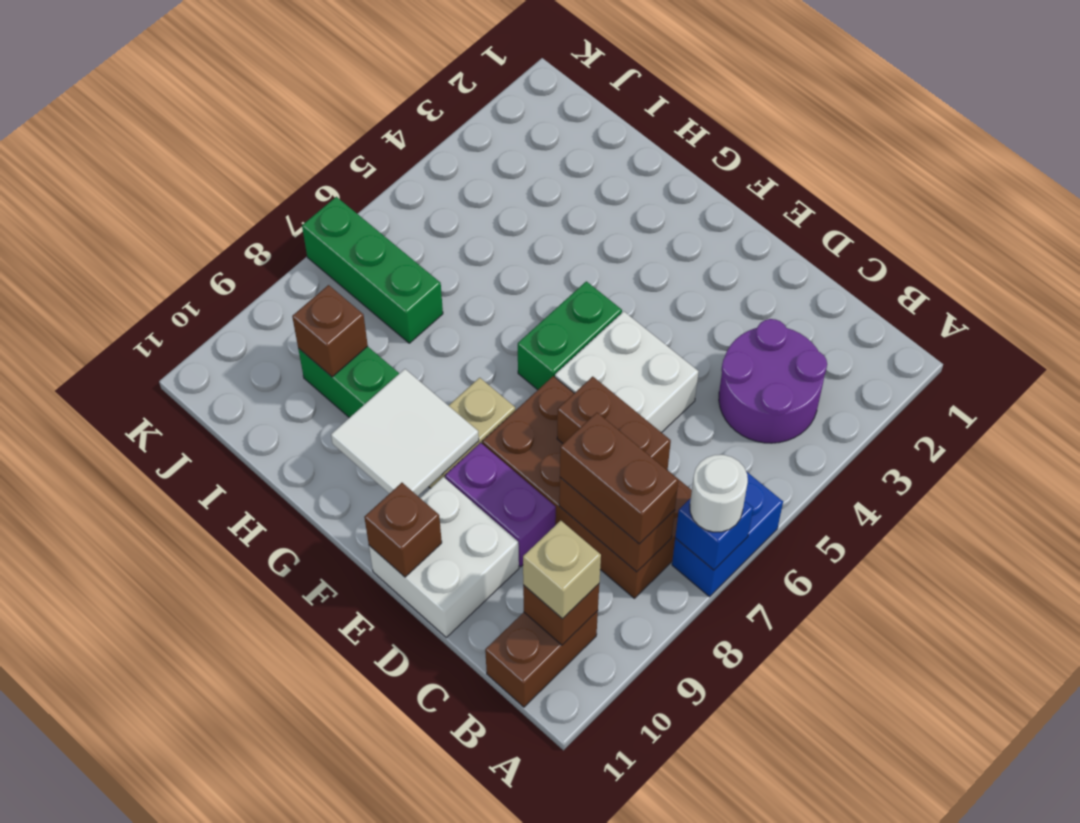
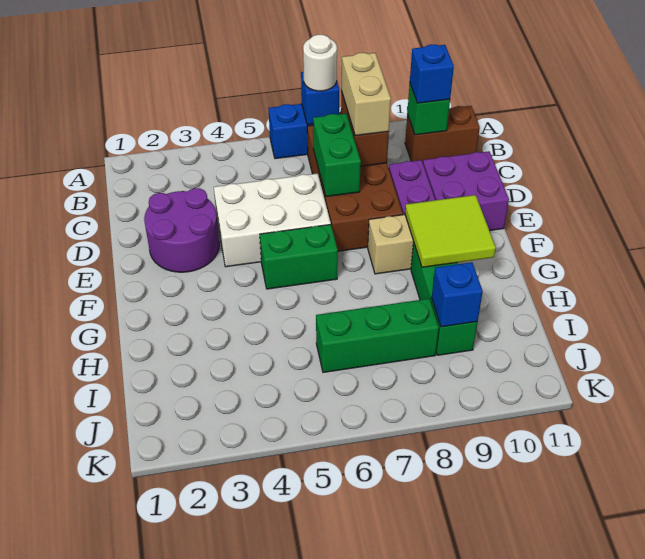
purple 2x2 round brick [719,319,827,443] -> purple 2x2 round brick moved to [144,188,219,272]
brown 1x2 brick [560,413,678,544] -> tan 1x2 brick [341,53,391,136]
brown 1x1 brick [523,584,599,645] -> green 1x1 brick [407,84,450,135]
tan 1x1 brick [523,521,601,619] -> blue 1x1 brick [410,44,454,103]
brown 1x2 brick [557,377,671,470] -> green 1x2 brick [313,114,361,197]
white 2x2 brick [555,311,698,433] -> white 2x3 brick [214,173,331,267]
white 2x2 brick [369,477,519,637] -> purple 2x2 brick [423,151,509,231]
brown 1x1 brick [364,483,442,577] -> none
white 2x2 tile [331,369,479,496] -> lime 2x2 tile [405,195,496,267]
green 1x3 brick [302,197,443,343] -> green 1x3 brick turned to [316,299,439,372]
brown 1x1 brick [292,285,368,377] -> blue 1x1 brick [432,262,483,327]

